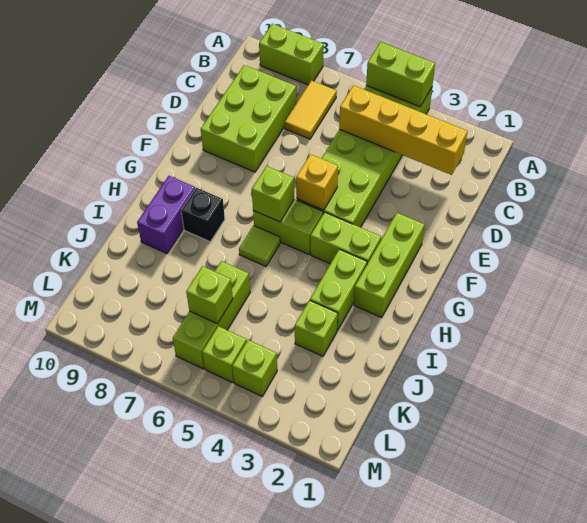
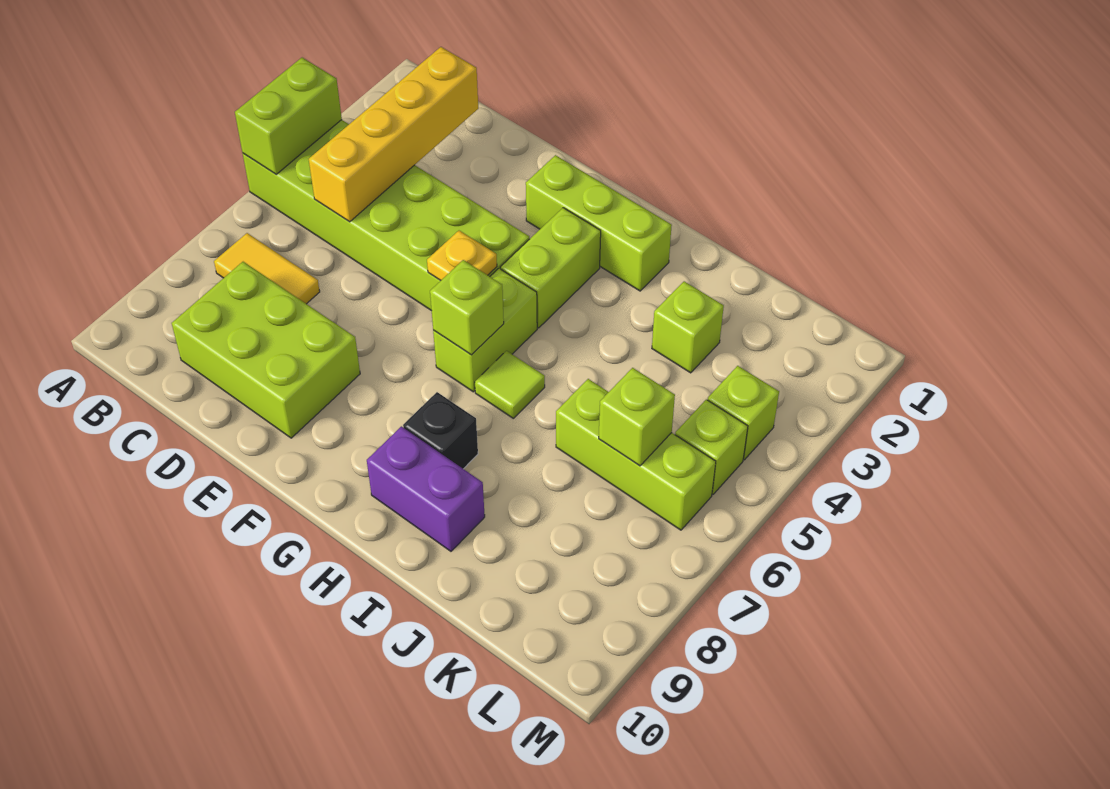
lime 1x2 brick [259,24,324,85] -> none
yellow 1x1 brick [296,154,338,210] -> yellow 1x1 plate [427,231,497,281]
lime 1x2 brick [310,249,367,330] -> none

